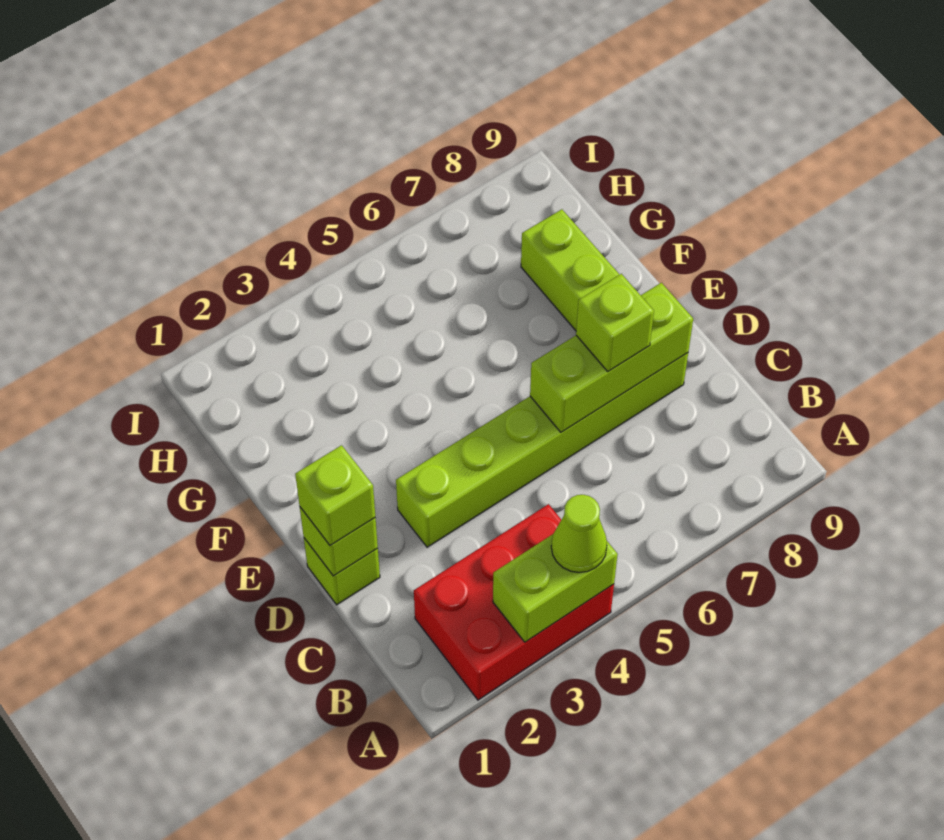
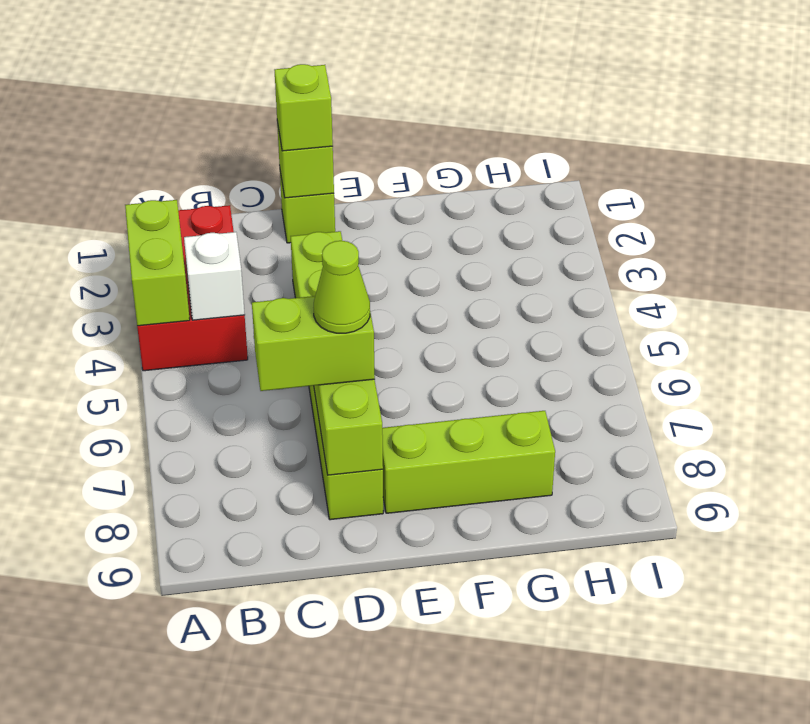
lime 1x1 cone [551,495,607,573] -> lime 1x1 cone moved to [313,241,370,333]
none -> white 1x1 brick [184,232,245,320]
lime 1x1 brick [576,274,654,371] -> lime 1x2 brick [252,296,375,391]

